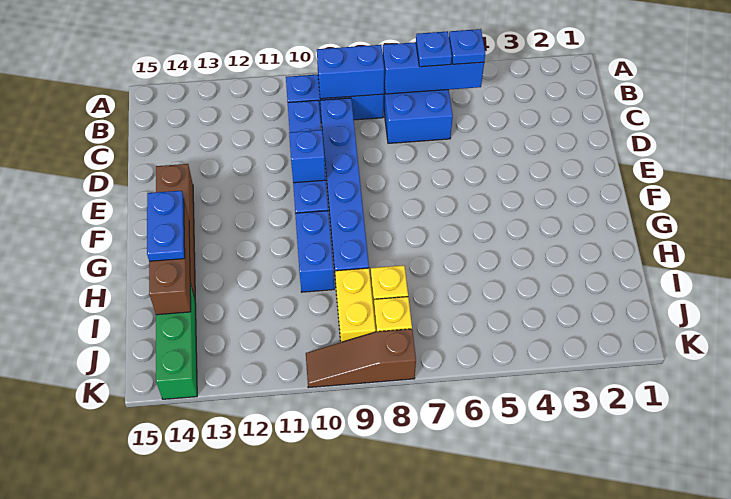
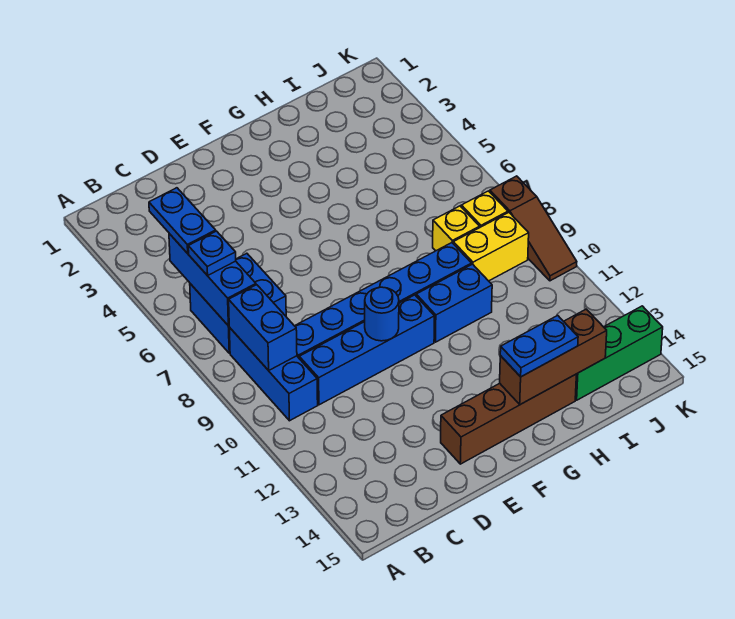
blue 1x1 plate [449,29,485,64] -> blue 1x2 plate [149,188,216,253]
blue 1x1 brick [289,130,326,183] -> blue 1x1 round brick [365,287,399,341]

